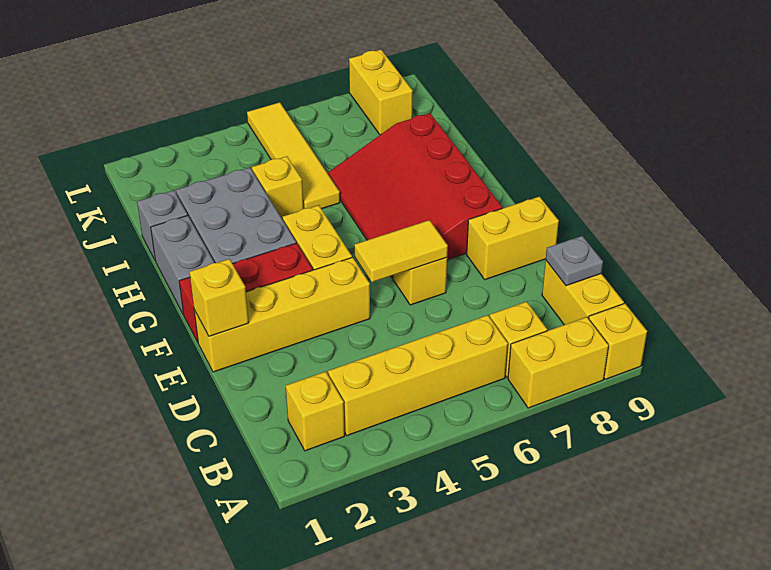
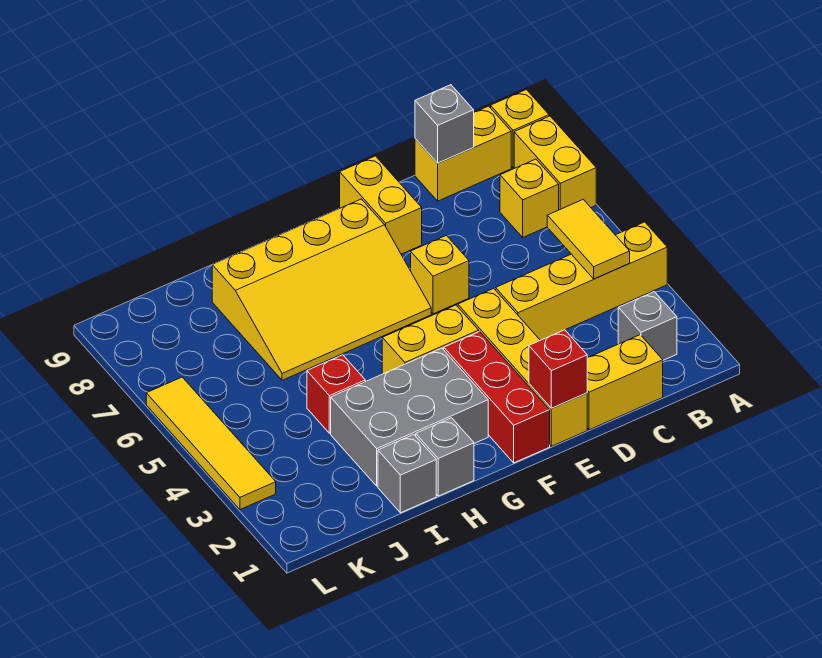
yellow 1x1 brick [286,372,345,451] -> grey 1x1 brick [618,292,677,360]
yellow 1x4 brick [328,315,508,436] -> yellow 1x4 brick turned to [496,222,667,340]
grey 1x1 plate [546,236,603,286] -> grey 1x1 brick [415,85,474,163]
yellow 1x1 brick [190,259,249,336] -> red 1x1 brick [529,330,587,408]
yellow 1x2 tile [354,220,448,282] -> yellow 1x2 tile moved to [547,199,630,279]
red 3x4 slope [328,113,502,278] -> yellow 3x4 slope [212,199,431,380]
grey 1x2 brick [151,216,214,315] -> grey 1x1 brick [416,418,474,496]
yellow 1x1 brick [252,156,303,220] -> red 1x1 brick [307,355,365,433]
yellow 1x4 tile [247,102,340,209] -> yellow 1x4 tile turned to [146,377,276,510]
yellow 1x2 brick [349,50,413,135] -> yellow 1x2 brick moved to [587,335,663,430]

